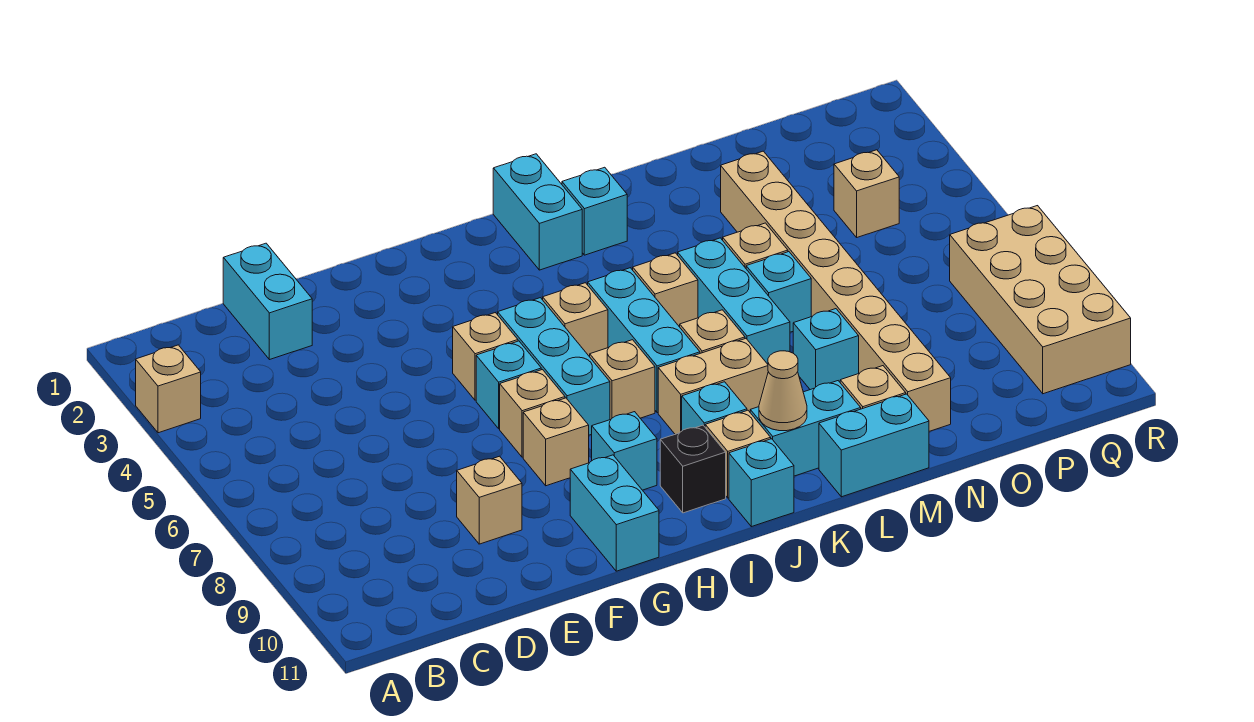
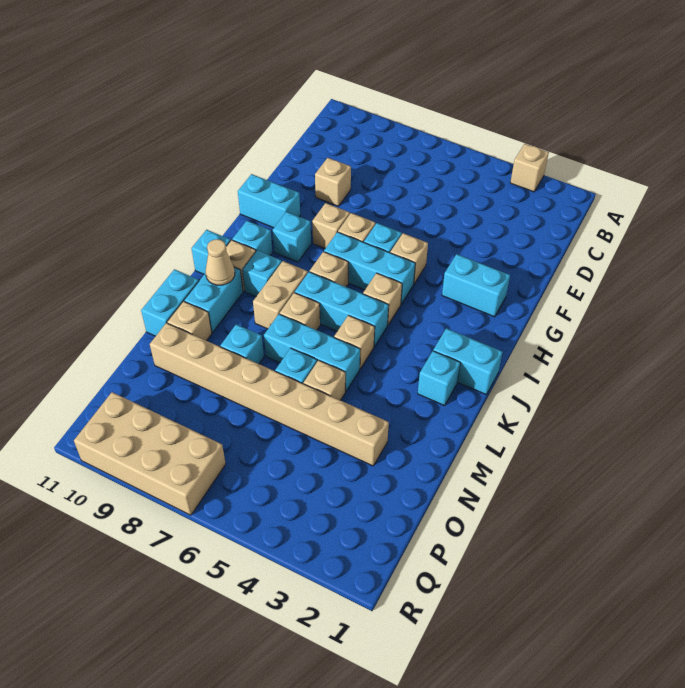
cyan 1x2 brick [223,243,312,360] -> cyan 1x2 brick moved to [442,254,510,317]
black 1x1 brick [660,425,726,513] -> cyan 1x1 brick [232,221,272,256]
tan 1x1 brick [834,150,899,237] -> none

